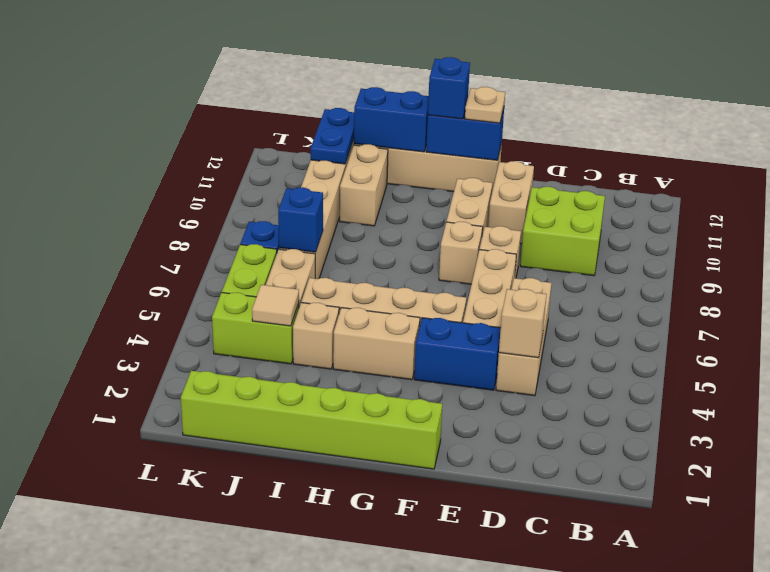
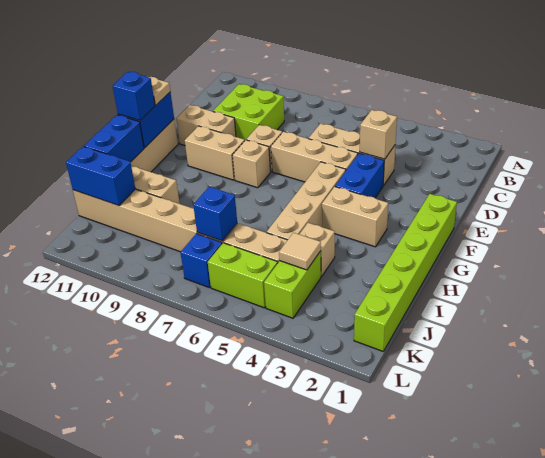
tan 1x2 brick [333,308,420,380] -> tan 1x2 brick turned to [322,187,388,247]
blue 1x2 plate [311,108,354,164] -> blue 1x2 brick [66,147,135,206]

